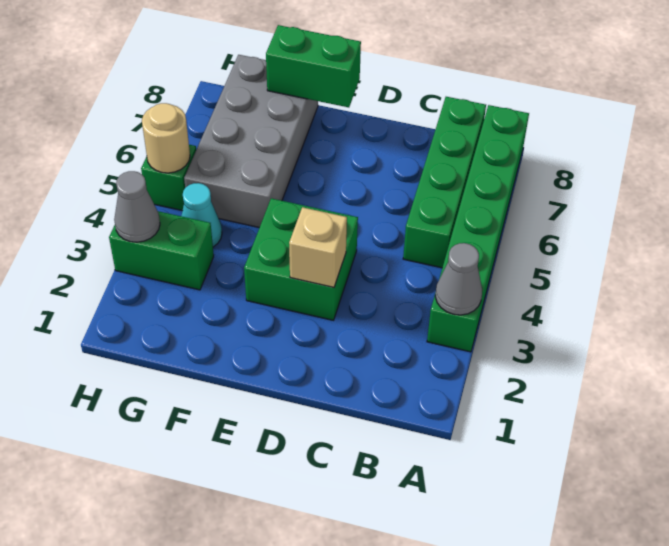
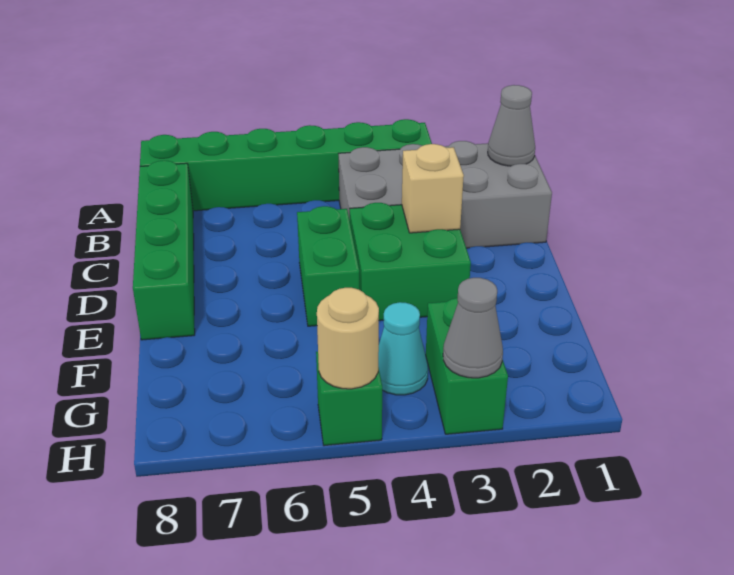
grey 1x1 cone [435,243,482,315] -> grey 1x1 cone moved to [488,85,535,166]
green 1x4 brick [403,97,486,268] -> green 1x4 brick turned to [133,161,195,340]
green 1x2 brick [266,25,361,107] -> green 1x2 brick moved to [297,206,359,326]
grey 2x4 brick [184,55,318,228] -> grey 2x4 brick moved to [339,141,552,248]

